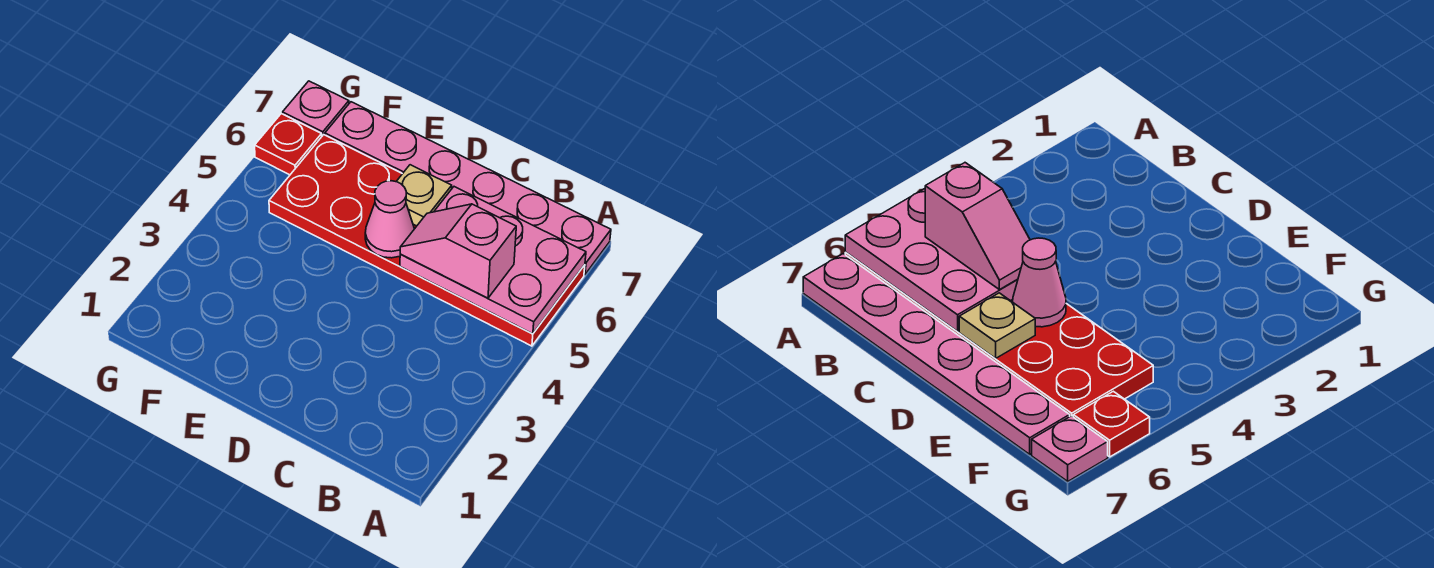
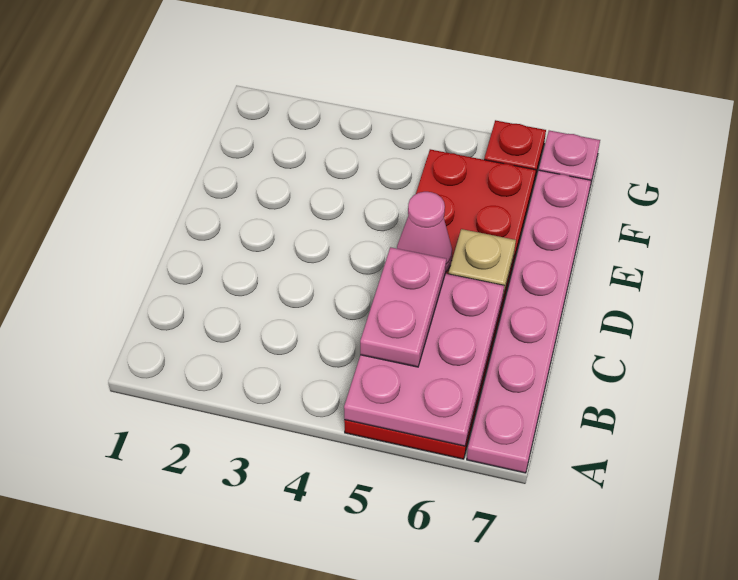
pink 1x2 slope [400,204,516,298] -> pink 1x2 plate [360,247,446,367]

